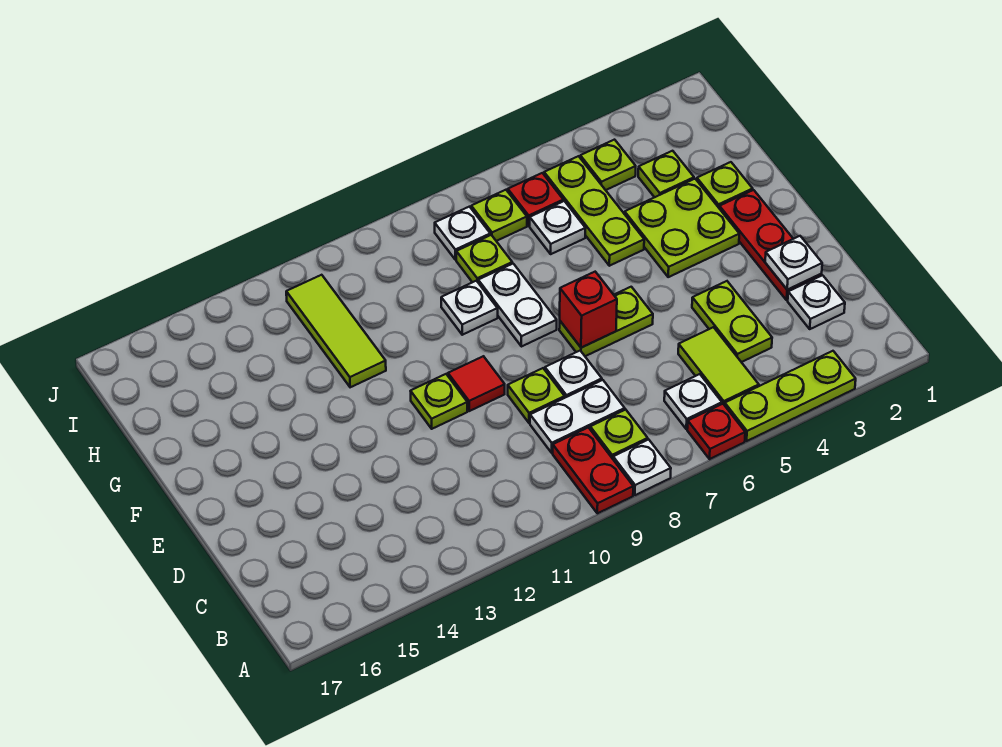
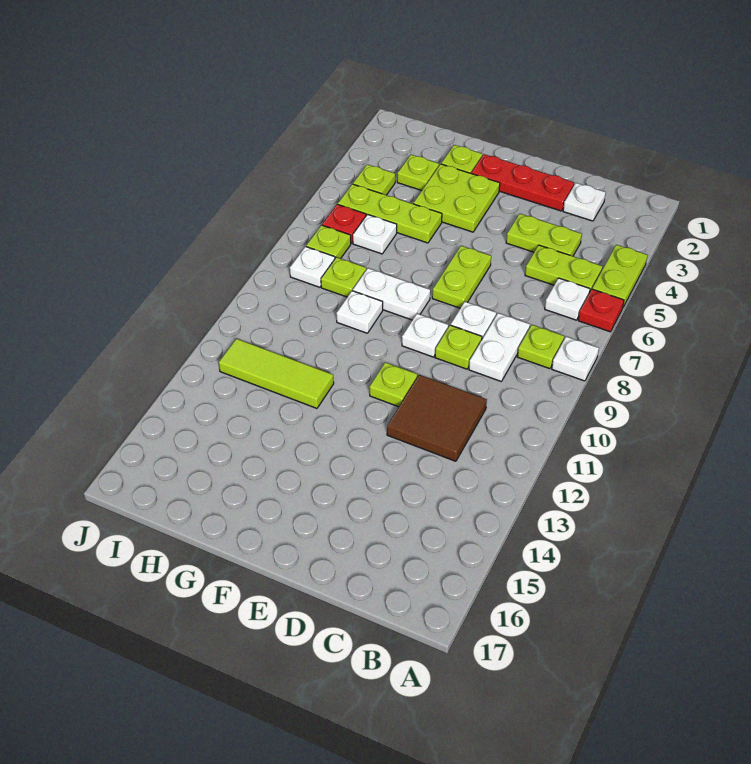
lime 1x3 plate [725,351,856,441] -> lime 1x2 plate [592,245,647,307]
red 1x2 plate [553,427,633,513] -> none
lime 1x2 tile [678,327,759,405] -> lime 1x2 plate [525,245,602,292]
none -> brown 2x2 tile [387,375,487,461]
white 1x1 plate [765,236,822,290] -> white 1x1 plate moved to [402,314,448,357]
red 1x1 brick [560,272,617,348] -> none
red 1x1 tile [448,356,505,411] -> none

